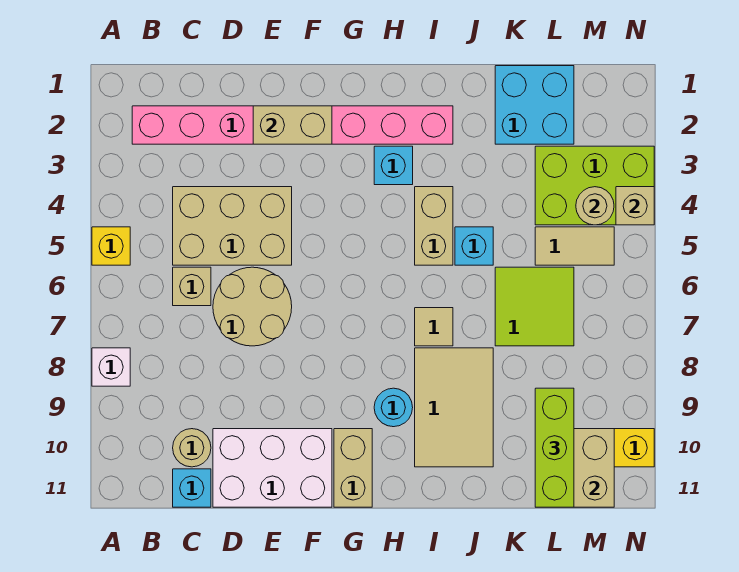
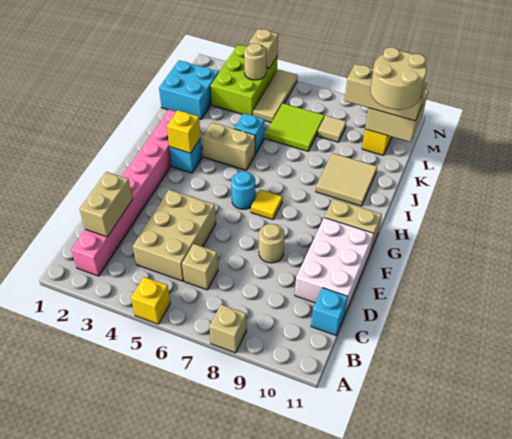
white 1x1 brick [92,348,130,386] -> tan 1x1 brick [209,304,247,353]
tan 1x1 round brick [173,429,211,467] -> tan 1x1 round brick moved to [259,224,285,263]
tan 2x2 round brick [213,267,292,346] -> tan 2x2 round brick moved to [370,47,426,110]
tan 1x2 brick [253,106,332,144] -> tan 1x2 brick moved to [79,172,133,237]
none -> yellow 1x1 tile [251,190,282,220]
none -> yellow 1x1 brick [167,110,201,153]
cyan 1x1 round brick [374,388,413,427] -> cyan 1x1 round brick moved to [231,171,255,209]
tan 1x1 tile [415,308,453,346] -> tan 1x1 tile moved to [318,116,346,142]
tan 2x3 tile [415,348,493,467] -> tan 2x2 tile [316,153,377,206]
tan 1x2 tile [535,227,614,265] -> tan 1x3 tile [253,70,298,123]
lime 1x3 brick [535,388,574,507] -> tan 1x3 brick [345,64,427,121]

